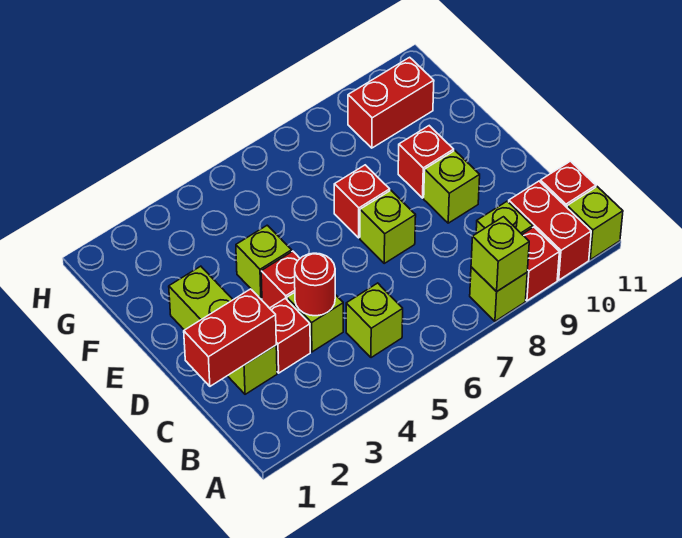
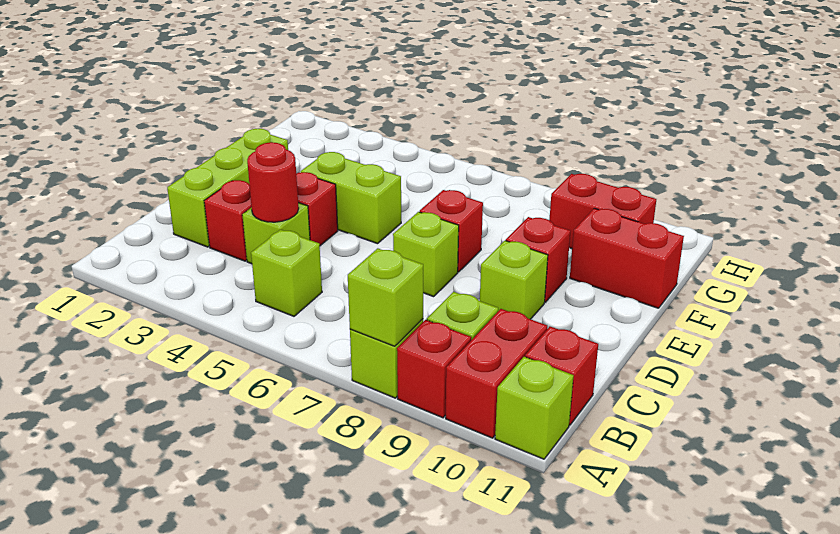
red 1x2 brick [184,289,276,386] -> red 1x2 brick moved to [570,208,684,308]
lime 1x1 brick [236,225,292,299] -> lime 1x2 brick [300,152,401,244]

